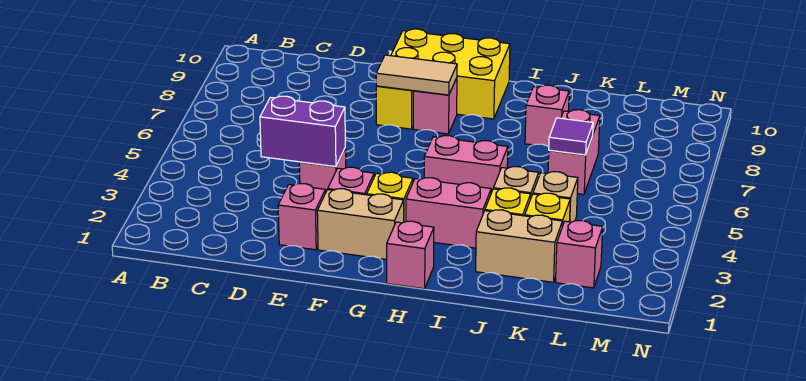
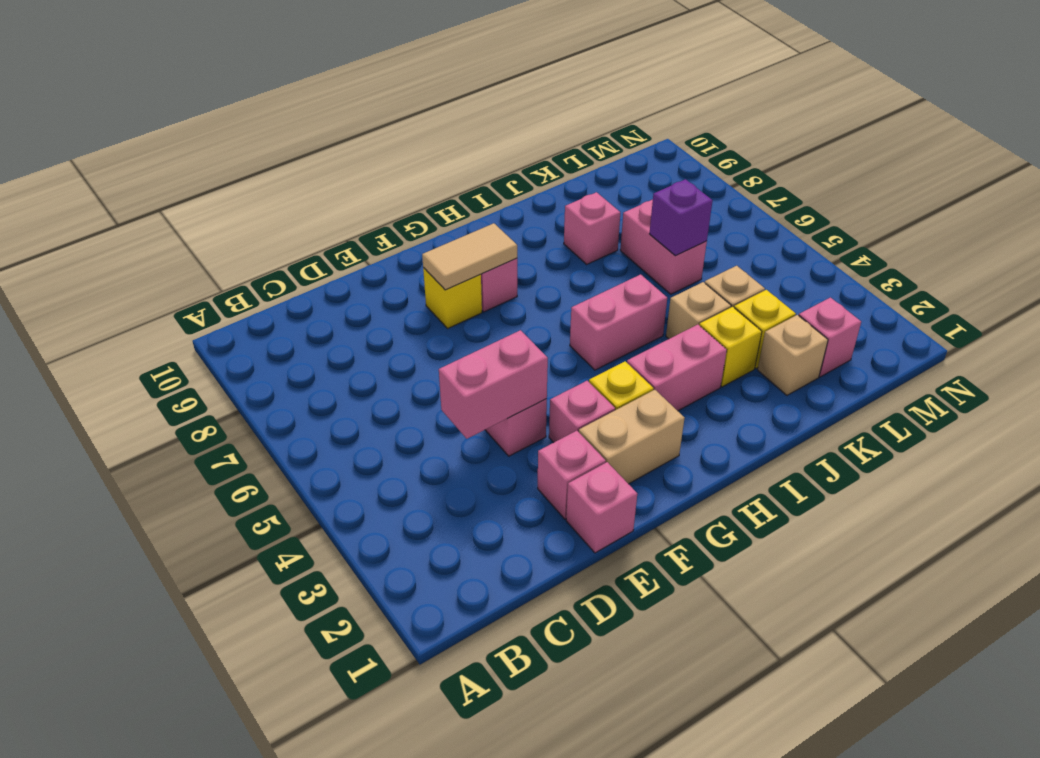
purple 1x2 brick [260,96,345,167] -> pink 1x2 brick [439,330,548,439]
yellow 2x3 brick [391,29,510,119] -> none
pink 1x1 brick [387,221,434,289] -> pink 1x1 brick moved to [566,462,637,553]
tan 1x2 brick [476,210,562,282] -> tan 1x1 brick [758,315,828,395]
purple 1x1 tile [549,118,593,155] -> purple 1x1 brick [650,179,713,256]

